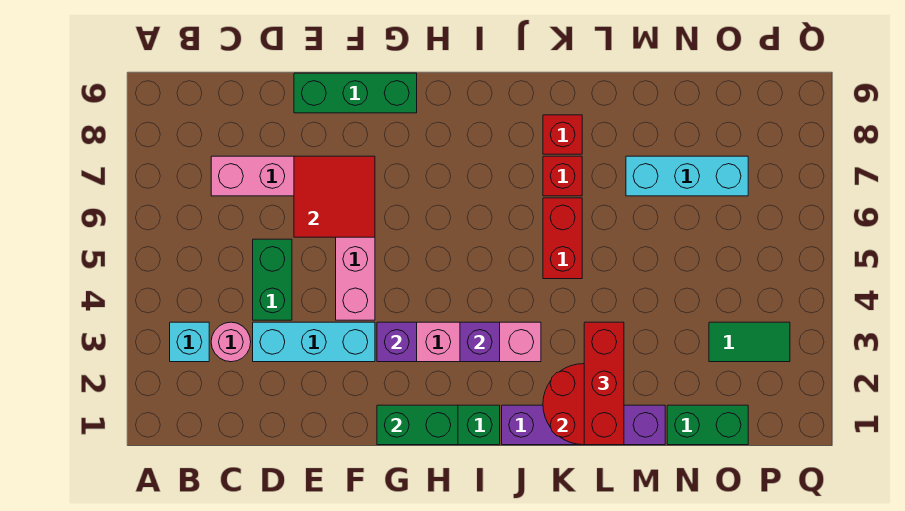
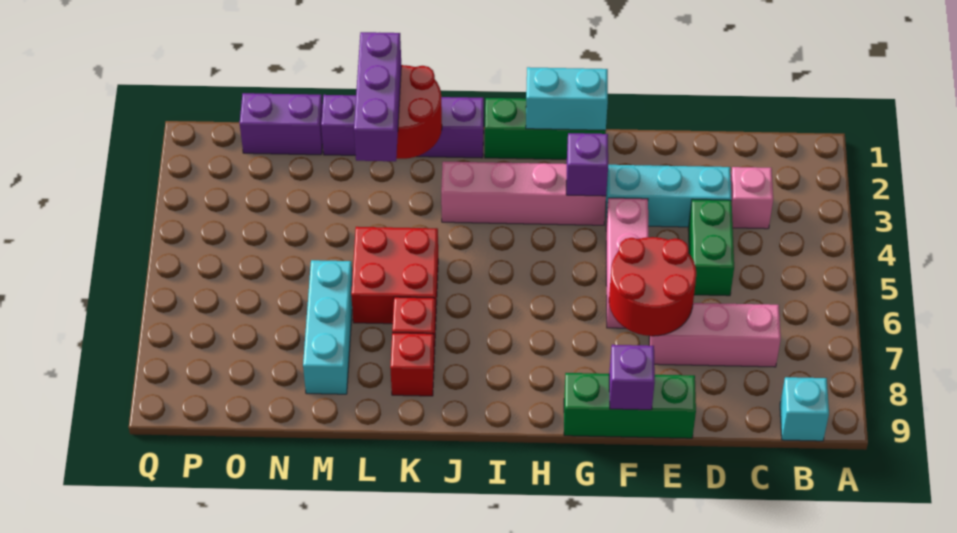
cyan 1x1 brick [170,322,209,362] -> cyan 1x1 brick moved to [780,377,829,441]
pink 1x1 round brick [211,322,251,362] -> pink 1x1 brick [731,167,773,229]
red 2x2 tile [294,156,375,237] -> red 2x2 round brick [609,237,696,336]
green 1x2 brick [377,405,458,445] -> cyan 1x2 brick [526,67,608,130]
purple 1x1 brick [460,322,500,362] -> purple 1x1 brick moved to [609,345,655,410]
red 1x2 brick [543,198,582,279] -> red 2x2 brick [351,227,438,324]
red 1x3 brick [584,322,624,445] -> purple 1x3 brick [354,32,401,161]
cyan 1x3 brick [626,156,748,196] -> cyan 1x3 brick turned to [303,260,352,394]
green 1x2 brick [667,405,748,445] -> purple 1x2 brick [240,93,323,155]
green 1x2 tile [709,322,790,362] -> none

